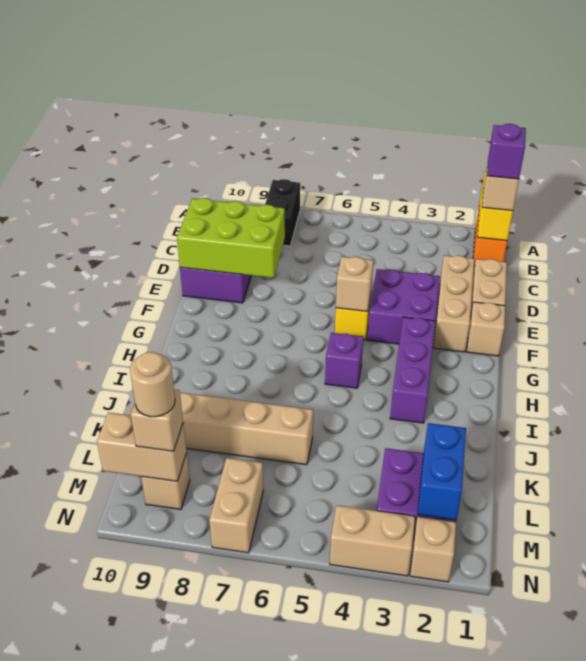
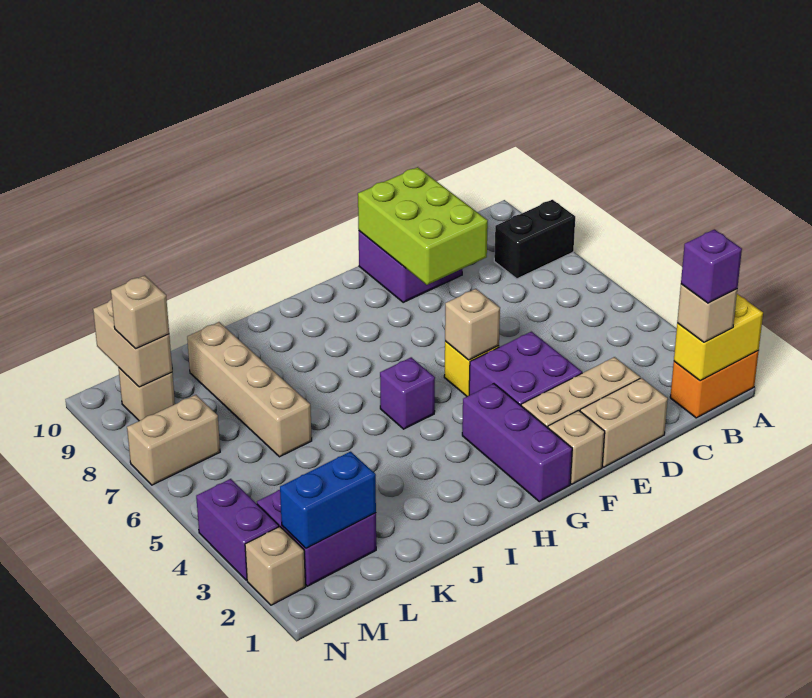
purple 1x3 brick [390,317,435,423] -> purple 1x3 brick turned to [462,384,572,502]
tan 1x1 round brick [130,352,175,417] -> none
tan 1x2 brick [330,505,415,576] -> purple 1x2 brick [196,479,279,580]

